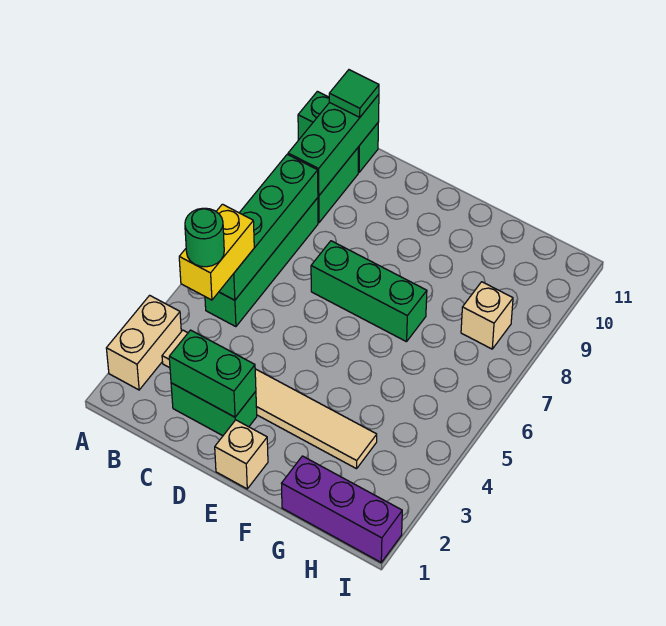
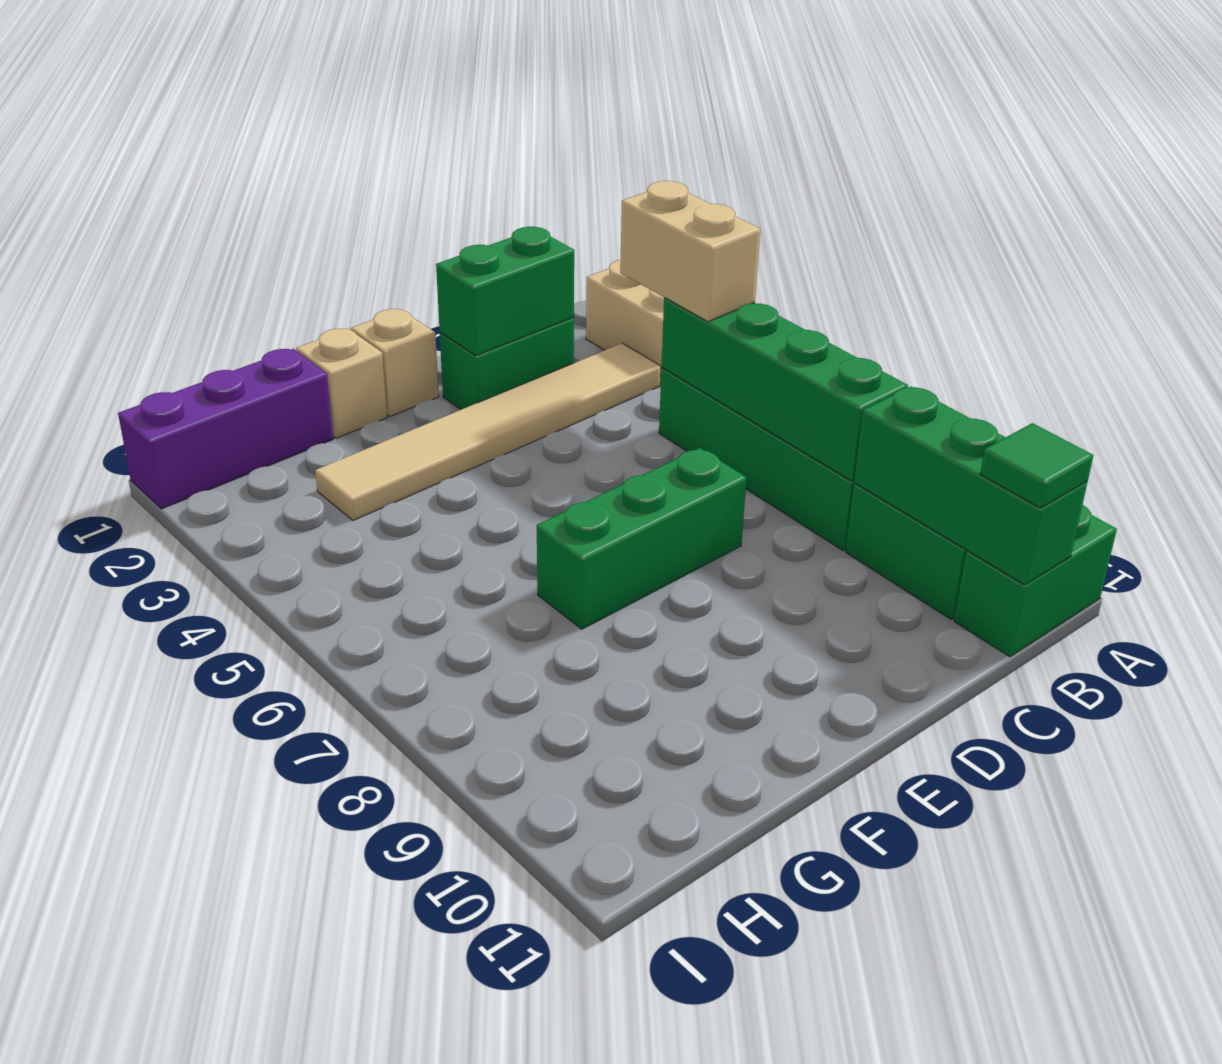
yellow 1x2 brick [179,204,254,300] -> tan 1x2 brick [620,181,760,322]
green 1x1 round brick [185,208,224,267] -> none
tan 1x1 brick [461,282,513,349] -> tan 1x1 brick moved to [296,329,387,438]

